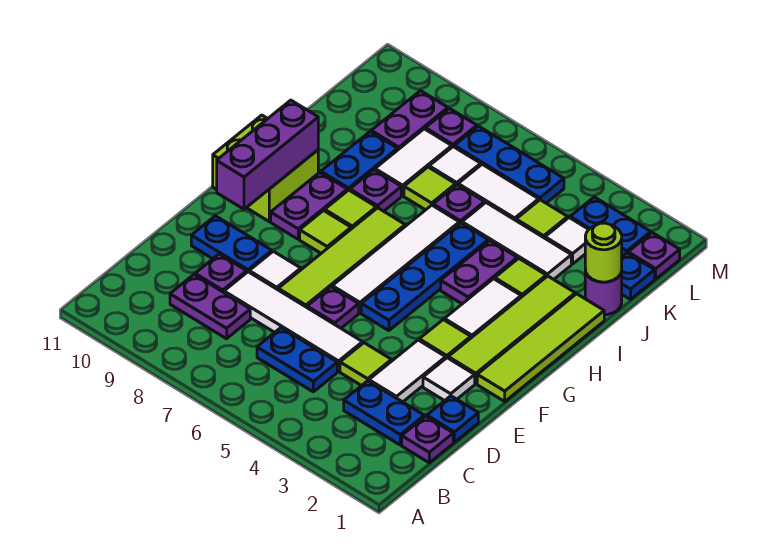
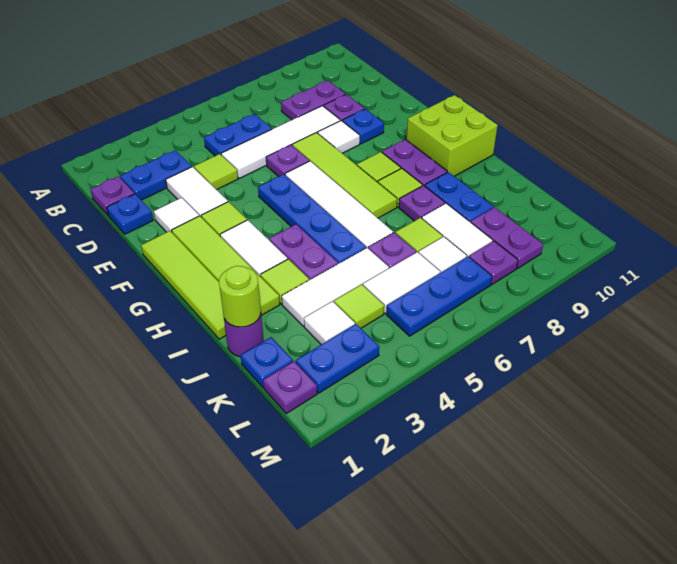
blue 1x2 plate [191,216,272,272] -> blue 1x1 plate [342,109,384,144]
purple 1x3 brick [217,100,318,209] -> none

